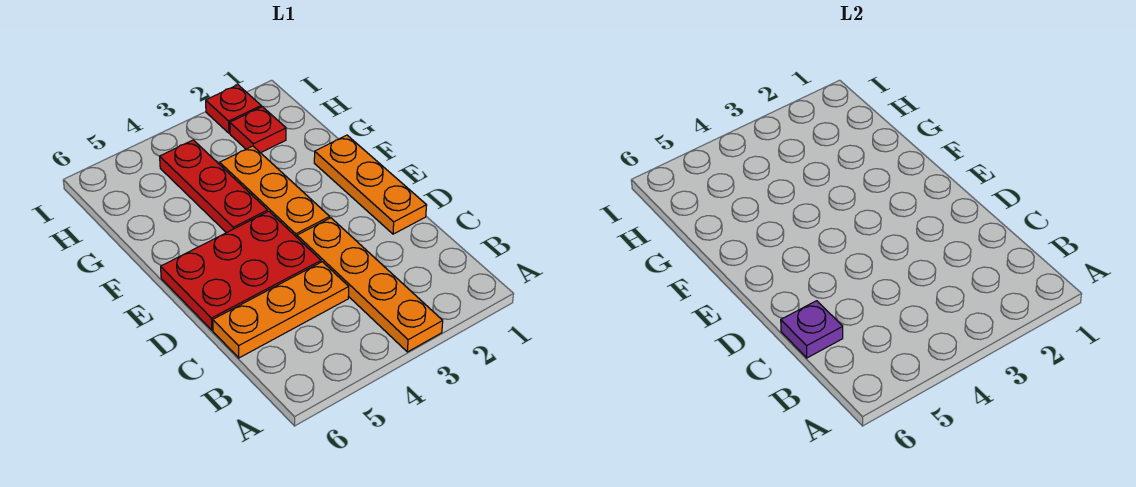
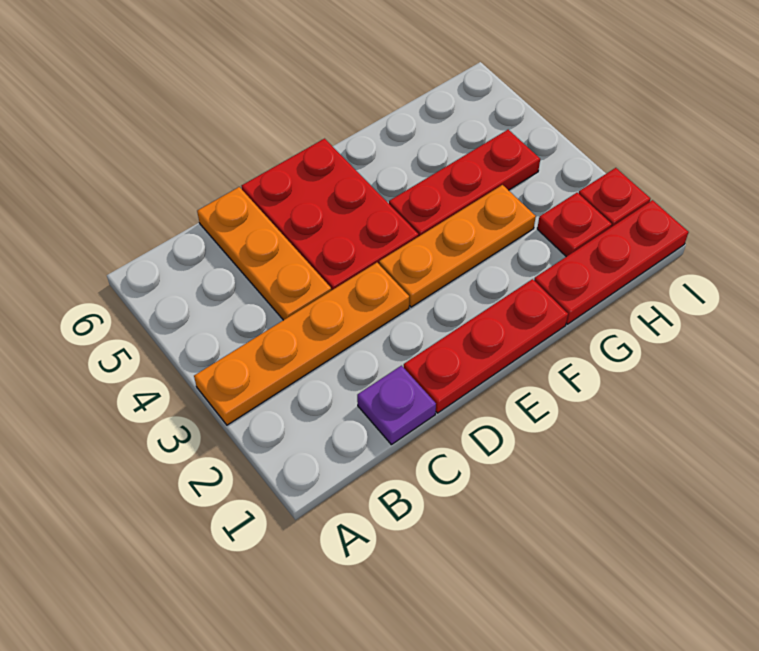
purple 1x1 plate [781,301,843,358] -> purple 1x1 plate moved to [357,366,436,445]
orange 1x3 plate [314,135,427,234] -> red 1x3 plate [404,279,568,413]
none -> red 1x3 plate [534,200,689,324]

